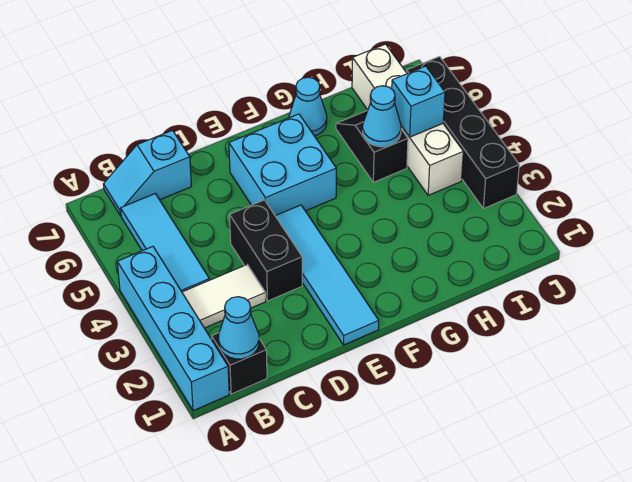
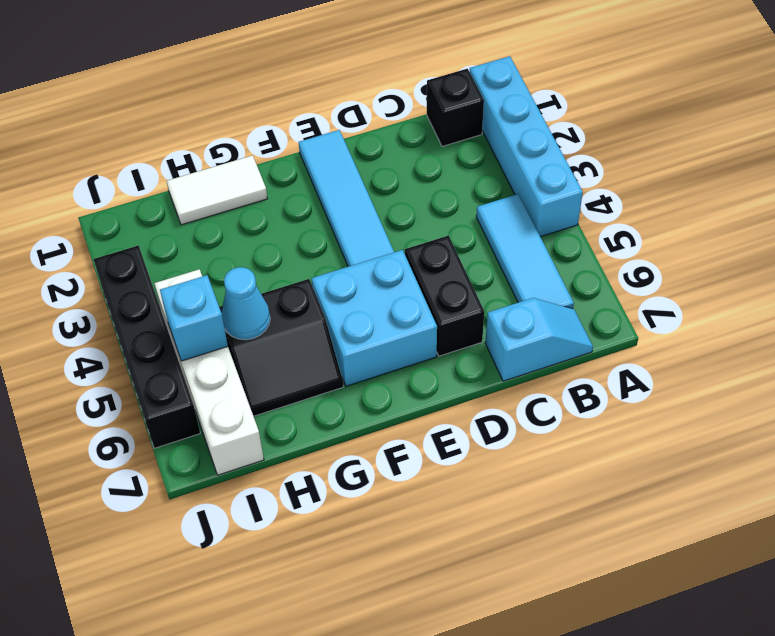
cyan 1x1 cone [219,297,259,359] -> none
white 1x2 tile [182,265,266,328] -> white 1x2 tile moved to [167,155,267,225]
black 1x2 brick [230,200,302,301] -> black 1x2 brick moved to [405,236,484,356]
cyan 1x1 cone [289,77,327,136] -> none
black 1x2 slope [336,110,408,182] -> black 2x2 slope [219,279,344,416]

